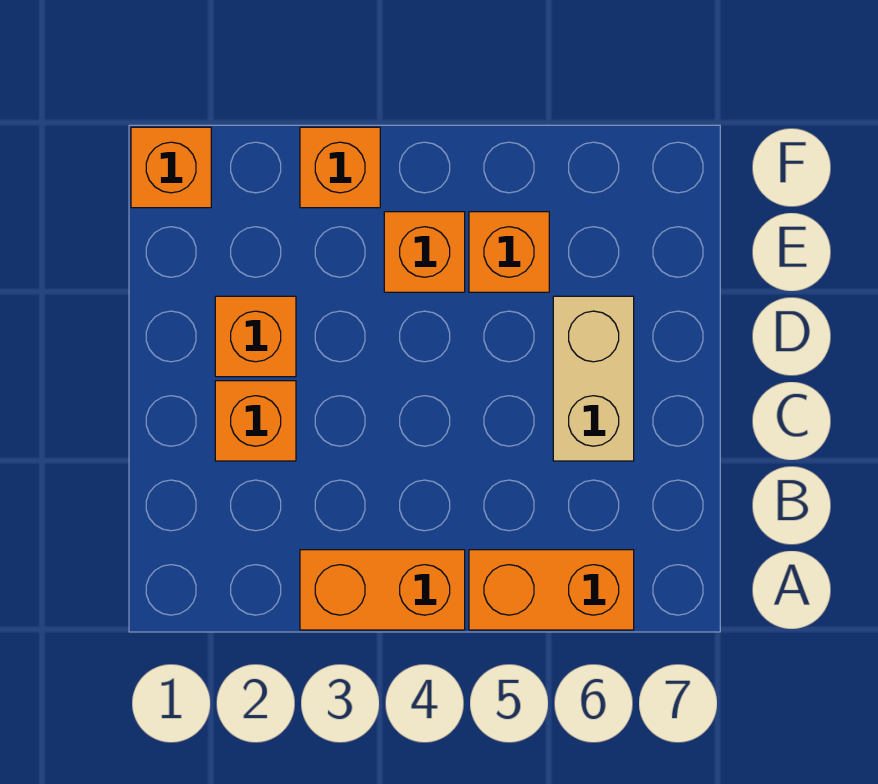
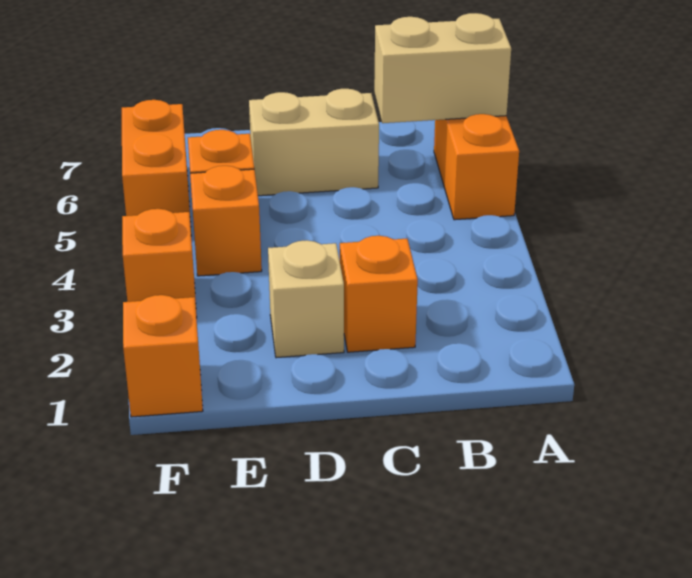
orange 1x2 brick [300,550,465,630] -> orange 1x2 brick moved to [122,100,191,227]
none -> tan 1x2 brick [374,13,511,123]
orange 1x1 brick [215,296,296,377] -> tan 1x1 brick [268,240,344,358]

